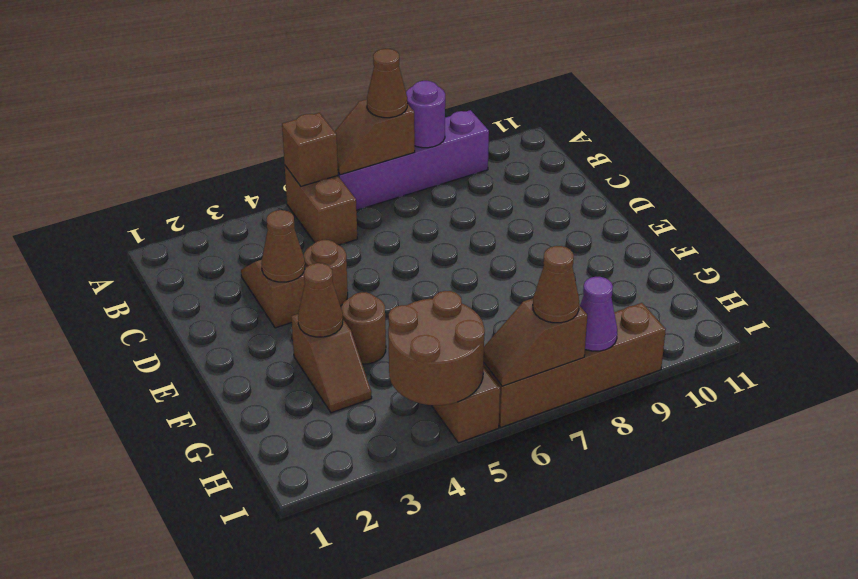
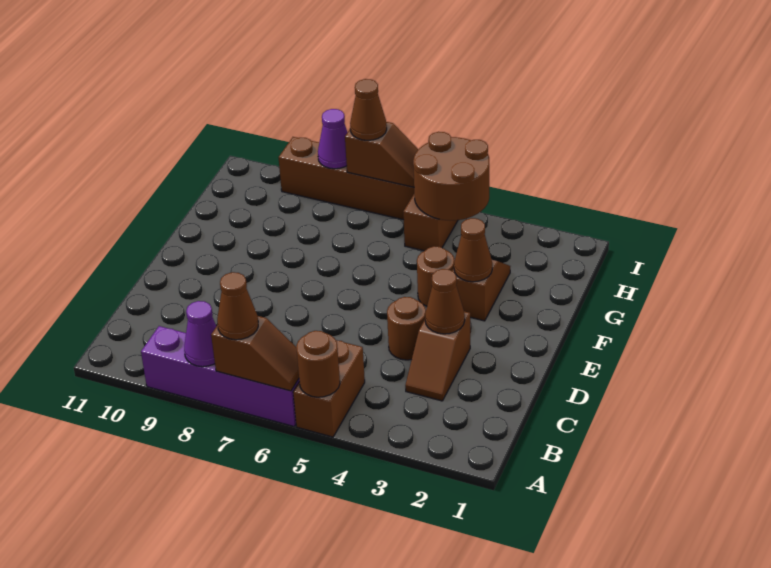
brown 1x1 brick [282,113,338,186] -> brown 1x1 round brick [296,331,340,397]
purple 1x1 round brick [406,81,445,148] -> purple 1x1 cone [184,301,216,367]

